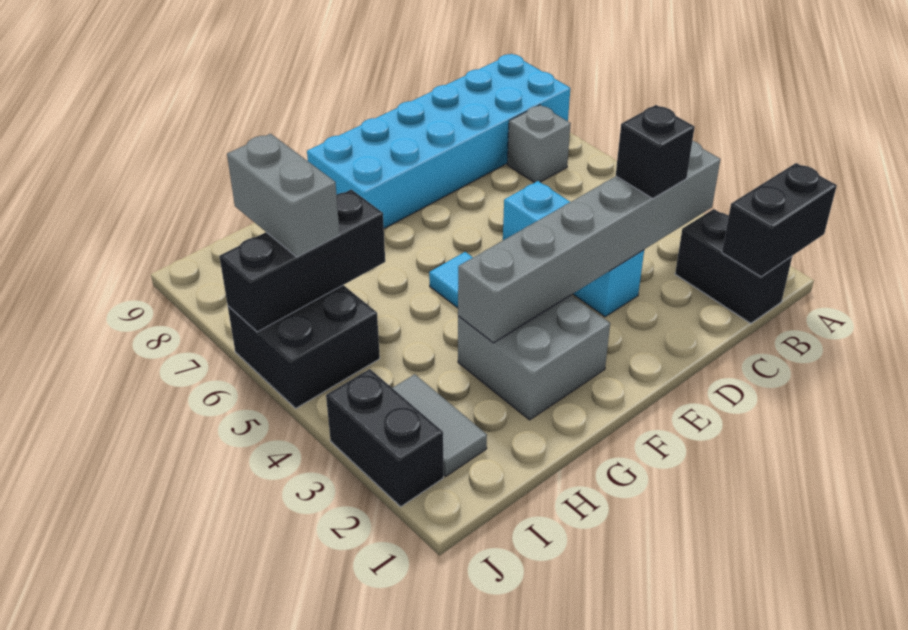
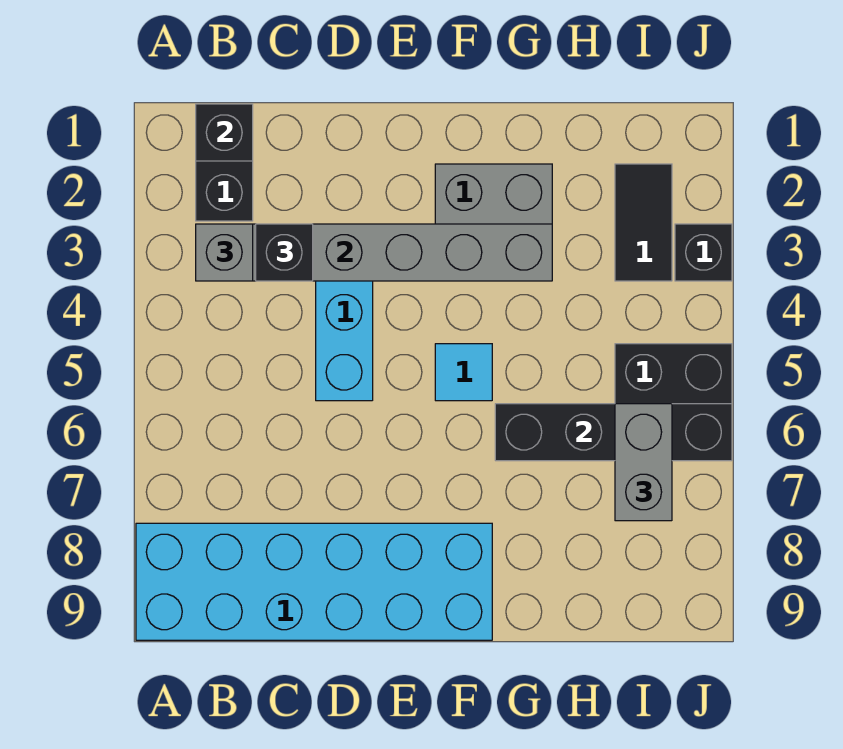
black 1x2 brick [722,163,837,277] -> black 1x1 brick [196,104,253,161]
grey 1x1 brick [507,105,571,183] -> grey 1x1 brick moved to [196,224,253,281]
black 1x3 brick [219,189,385,332] -> black 1x4 brick [495,404,732,461]
grey 1x2 tile [393,374,487,476] -> black 1x2 tile [615,164,672,281]
black 1x2 brick [326,369,443,507] -> black 1x1 brick [675,224,732,281]

